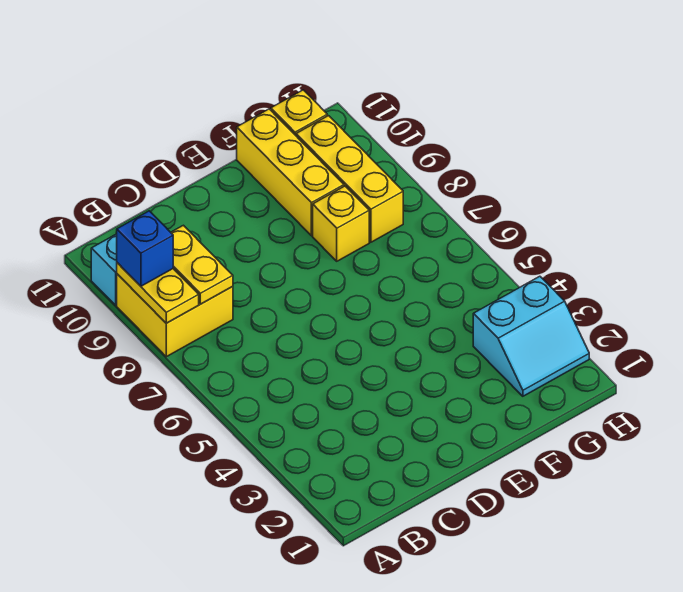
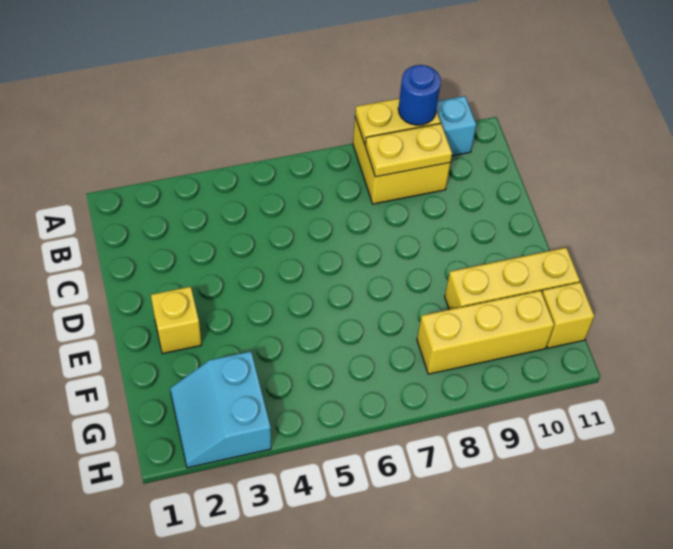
blue 1x1 brick [117,211,173,286] -> blue 1x1 round brick [398,65,441,125]
yellow 1x1 brick [313,186,369,261] -> yellow 1x1 brick moved to [151,287,202,354]

